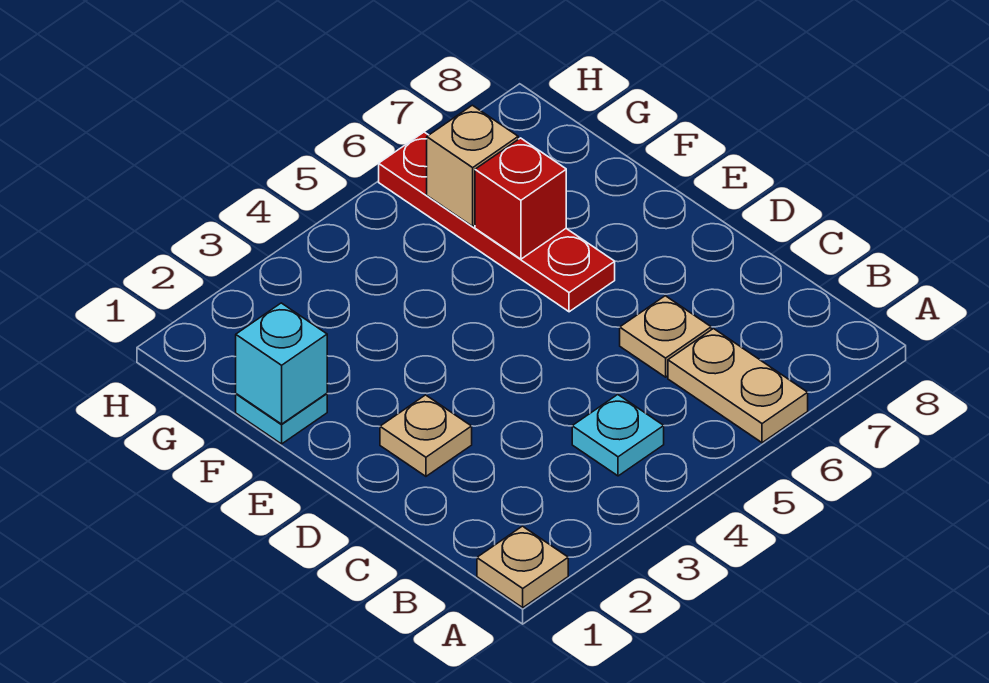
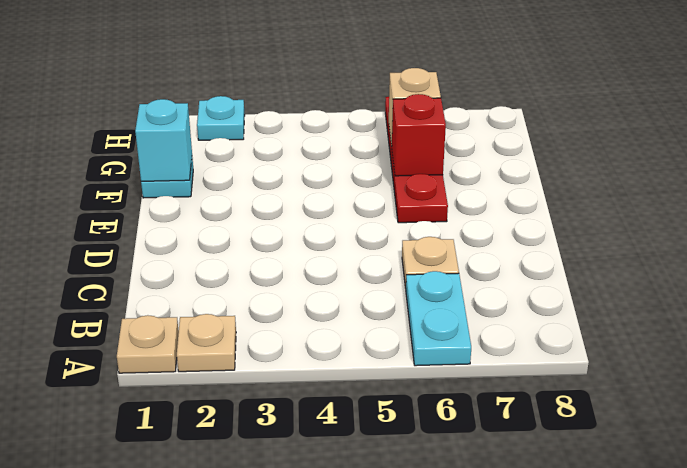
tan 1x2 plate [668,329,808,443] -> cyan 1x2 plate [406,271,471,366]
cyan 1x1 plate [572,395,664,476] -> cyan 1x1 plate moved to [197,96,245,140]
tan 1x1 plate [380,395,472,476] -> tan 1x1 plate moved to [177,314,236,372]

